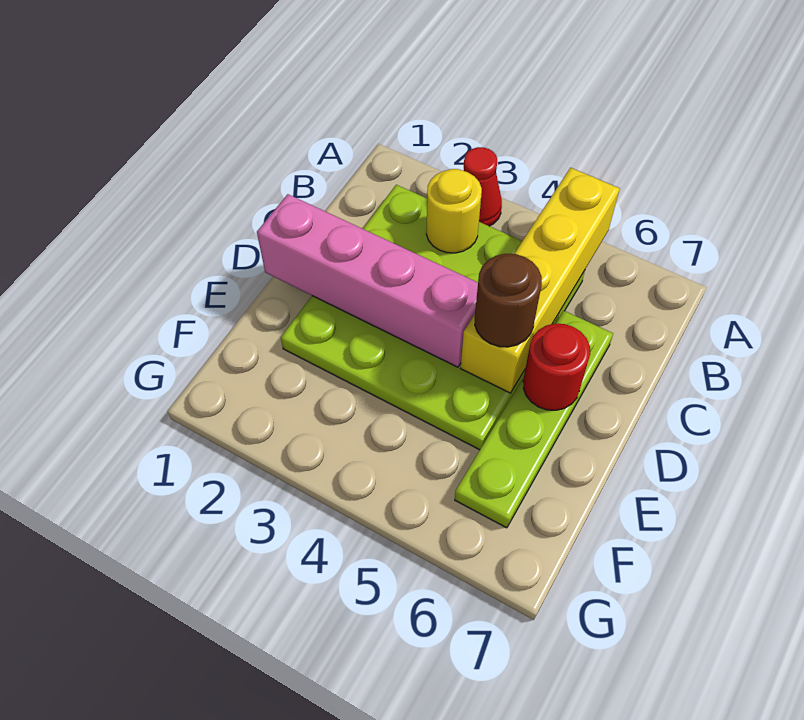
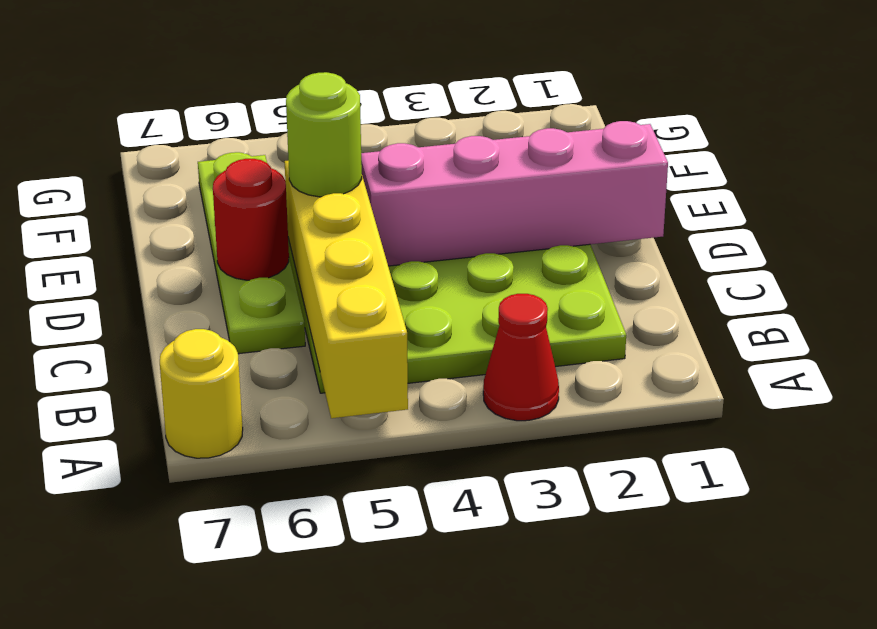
yellow 1x1 round brick [426,169,482,253] -> yellow 1x1 round brick moved to [160,329,243,458]
brown 1x1 round brick [475,254,542,347] -> lime 1x1 round brick [286,72,362,197]

